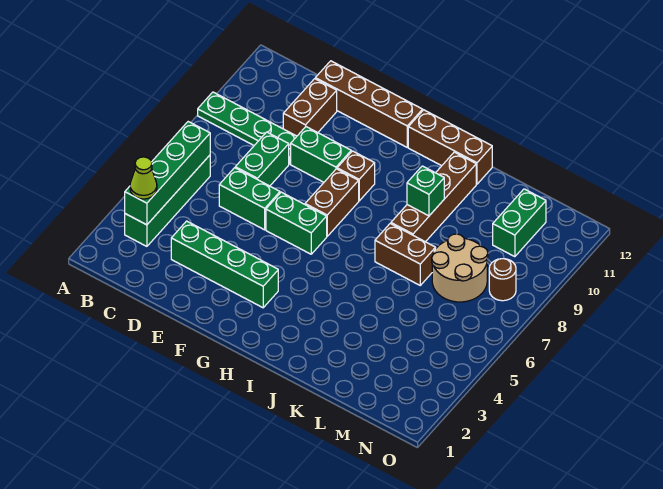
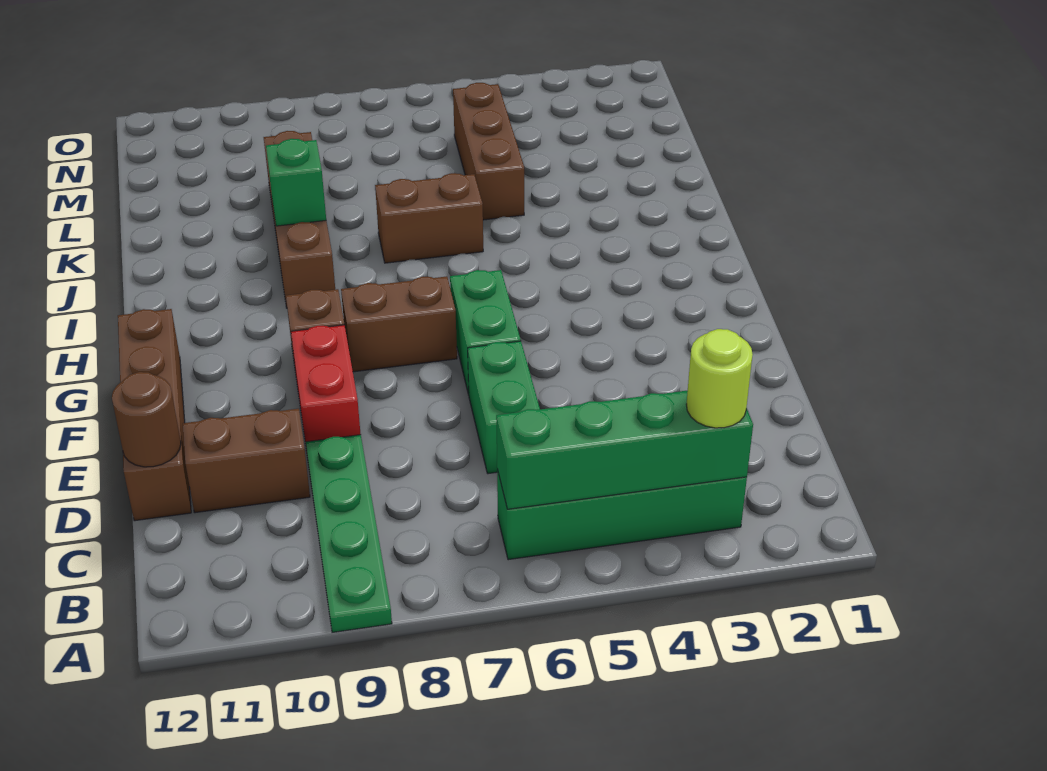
lime 1x1 cone [130,157,157,199] -> lime 1x1 round brick [686,329,753,428]
green 1x4 brick [171,221,278,308] -> none
green 1x2 brick [235,132,289,186] -> none
green 1x2 brick [291,127,351,182] -> red 1x2 brick [291,325,361,451]
brown 1x3 brick [408,110,492,184] -> brown 1x3 brick moved to [453,83,524,220]
brown 1x2 brick [375,223,436,285] -> brown 1x2 brick turned to [375,173,483,263]
brown 1x4 brick [391,152,476,242] -> brown 1x4 brick turned to [264,131,335,308]
tan 2x2 round brick [432,234,488,302] -> none
green 1x2 brick [493,189,546,257] -> none
brown 1x1 round brick [489,259,516,301] -> brown 1x1 round brick moved to [112,372,181,467]

